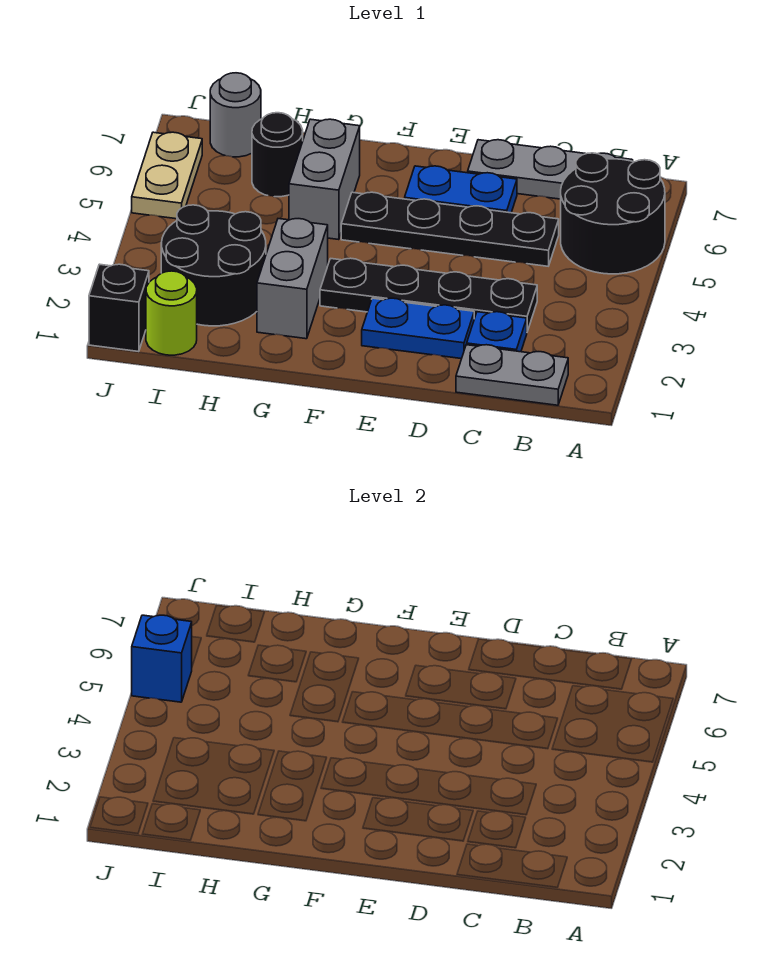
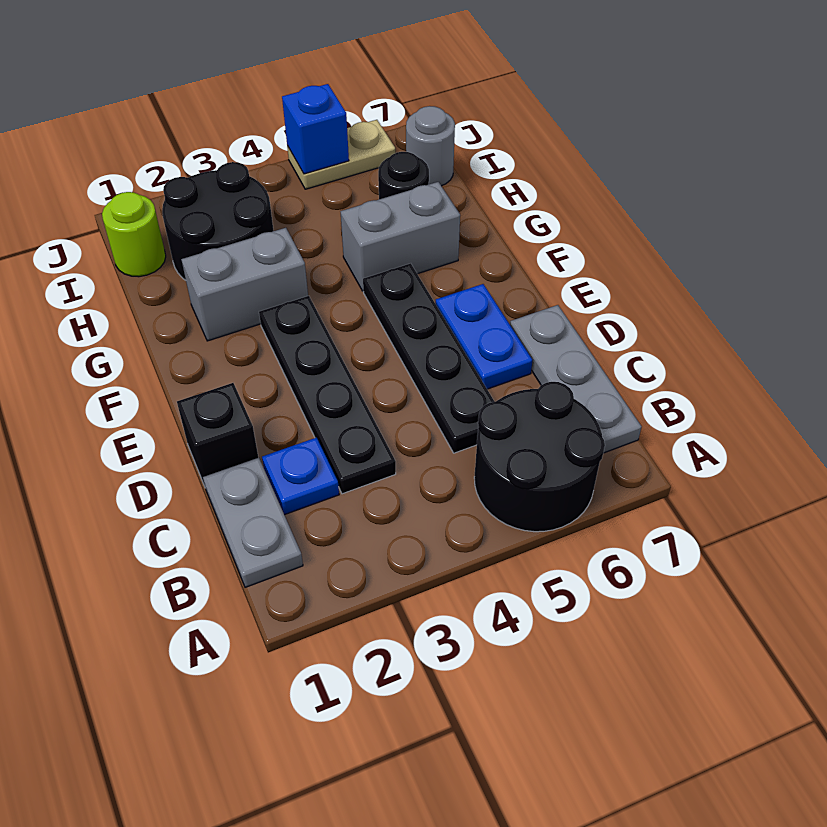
blue 1x2 plate [362,298,474,359] -> none
black 1x1 brick [89,264,149,352] -> black 1x1 brick moved to [177,383,258,486]

